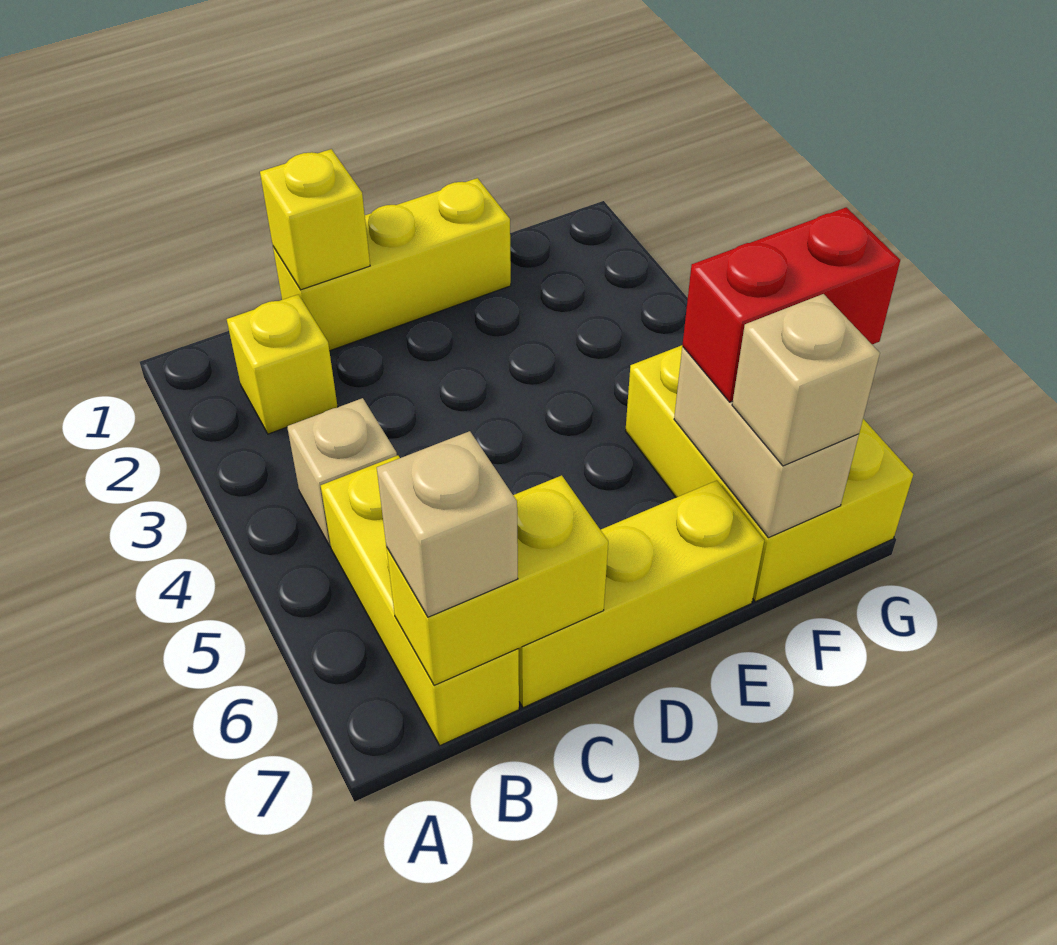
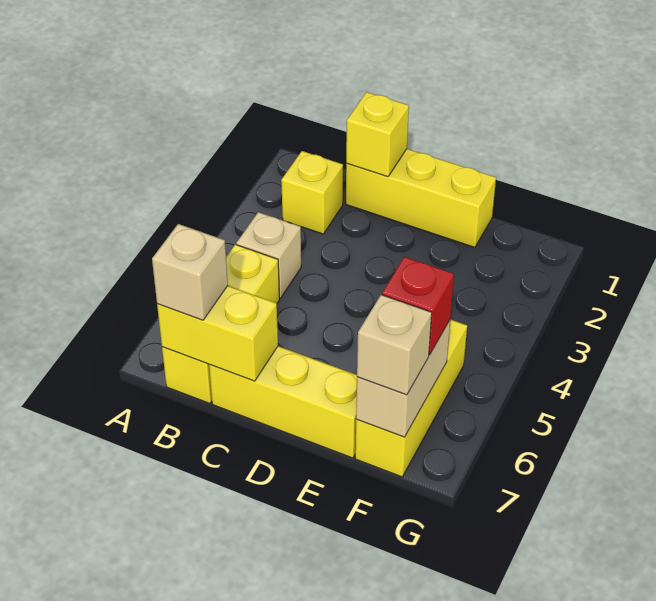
yellow 2x3 brick [625,345,913,602] -> yellow 1x3 brick [355,319,467,477]
red 1x2 brick [682,207,900,402] -> red 1x1 brick [382,257,454,355]

